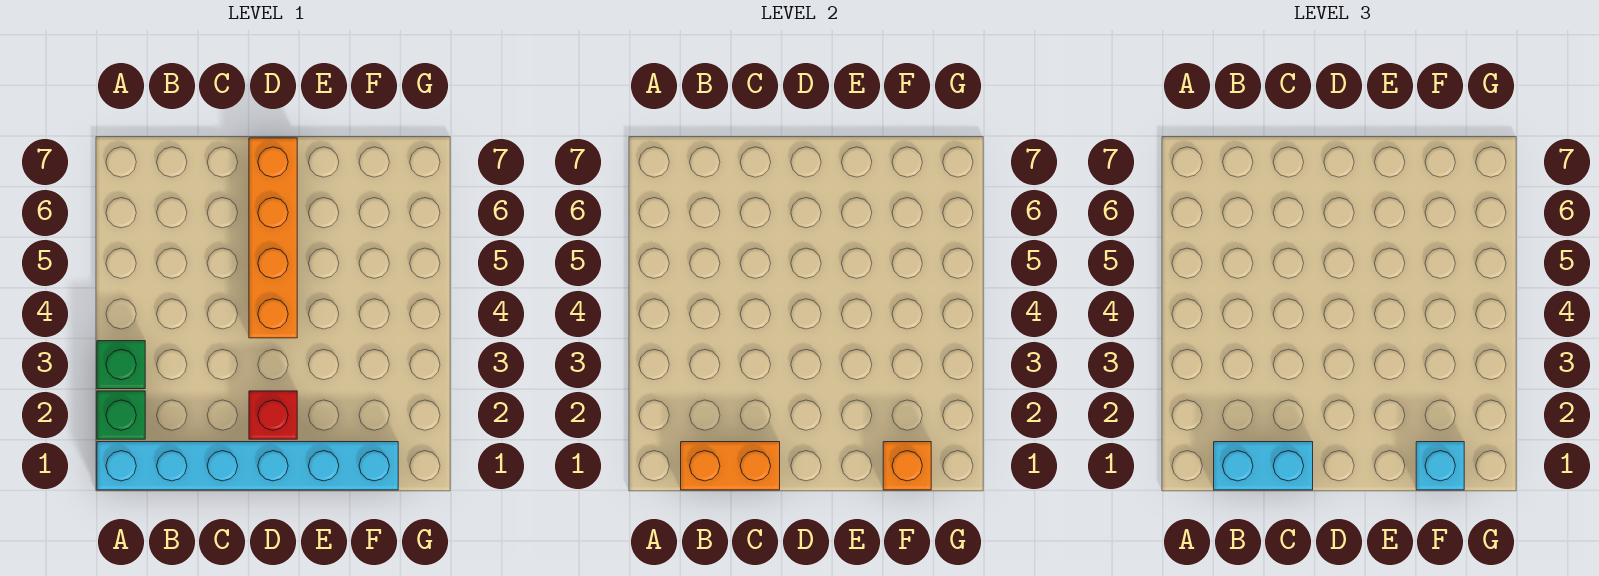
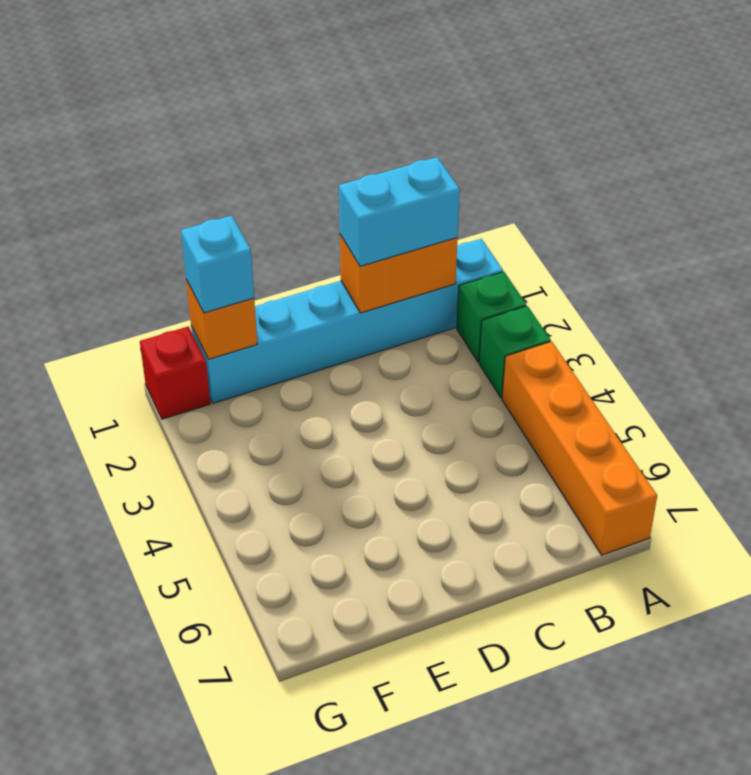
red 1x1 brick [249,391,297,439] -> red 1x1 brick moved to [140,326,210,419]
orange 1x4 brick [249,138,297,338] -> orange 1x4 brick moved to [502,341,657,555]

